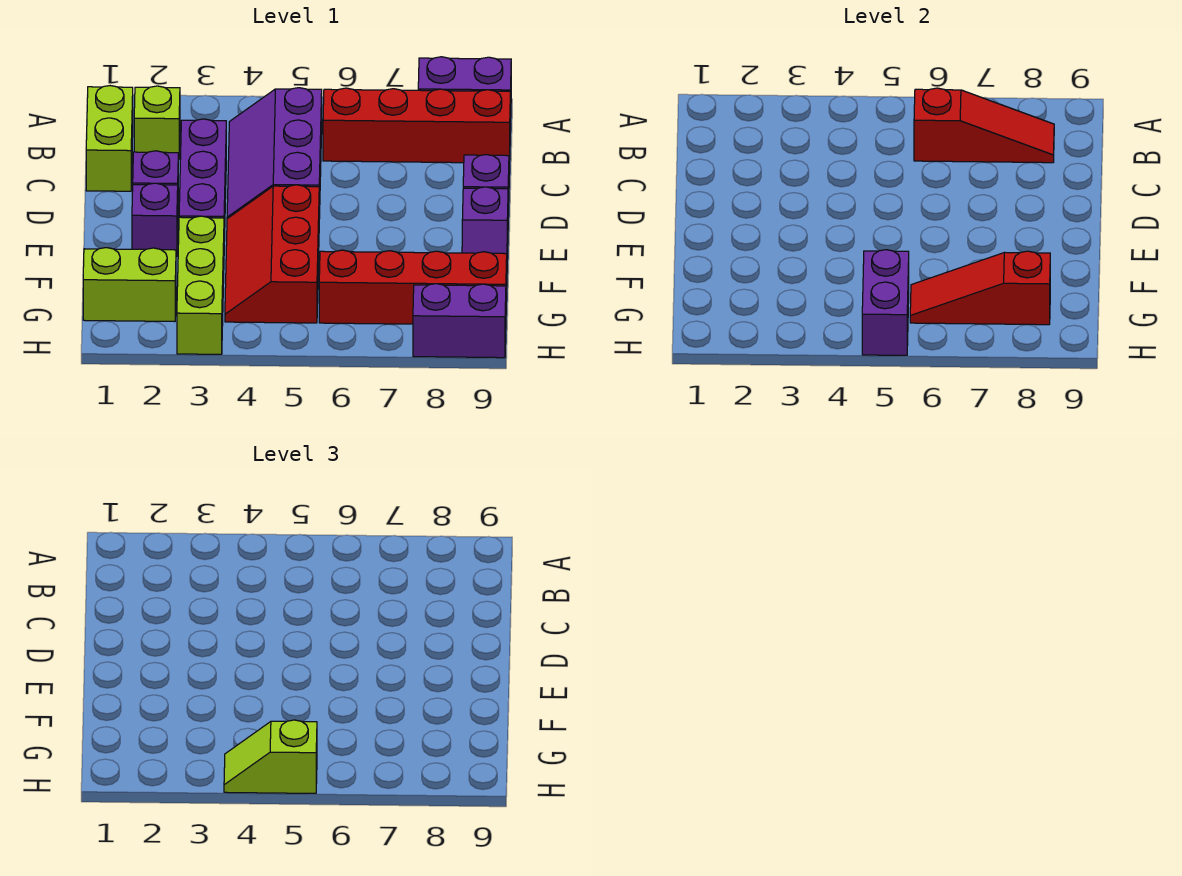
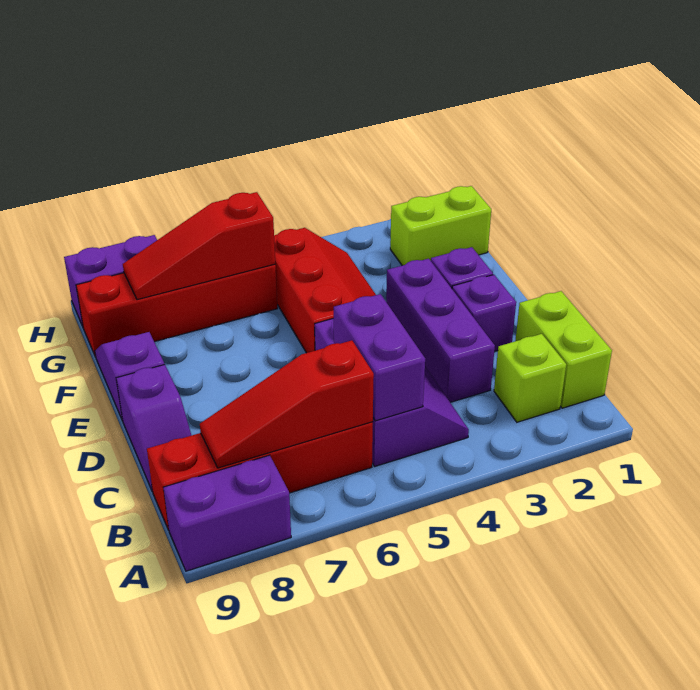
lime 1x3 brick [177,216,224,354] -> none
purple 1x2 brick [862,250,909,355] -> purple 1x2 brick moved to [334,294,425,421]
red 1x3 slope [910,251,1050,325] -> red 1x3 slope turned to [123,192,275,300]
lime 1x2 slope [224,720,317,793] -> none

